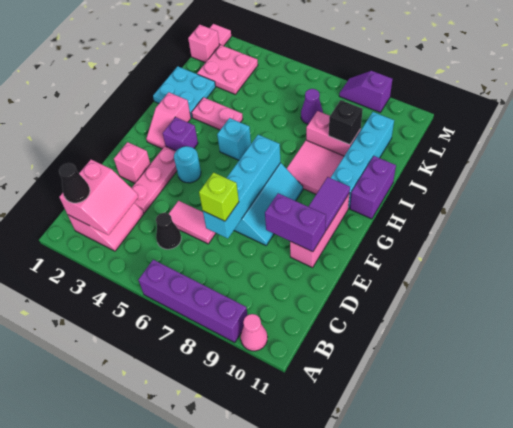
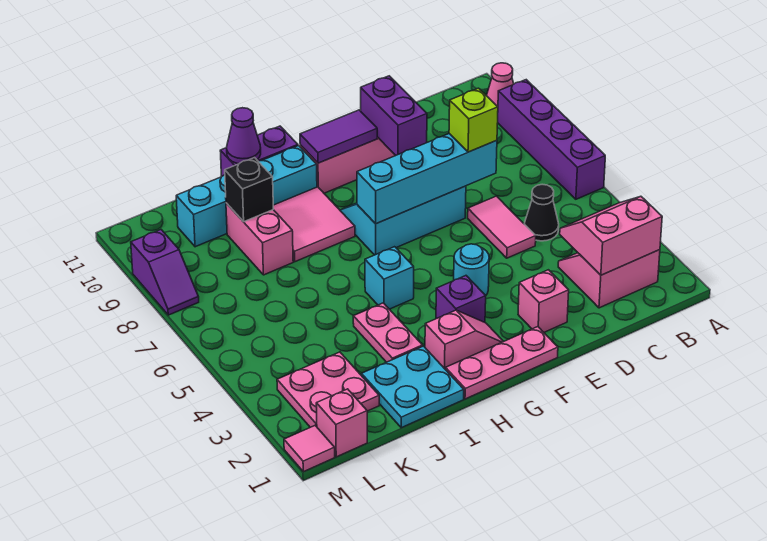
black 1x1 cone [59,163,90,203] -> none
pink 1x3 plate [132,146,177,213] -> pink 1x3 plate moved to [446,327,558,399]
purple 1x1 cone [301,89,323,124] -> purple 1x1 cone moved to [227,108,261,164]

